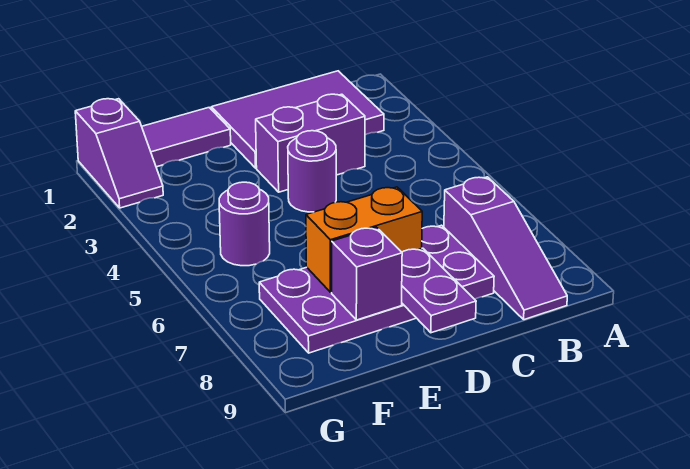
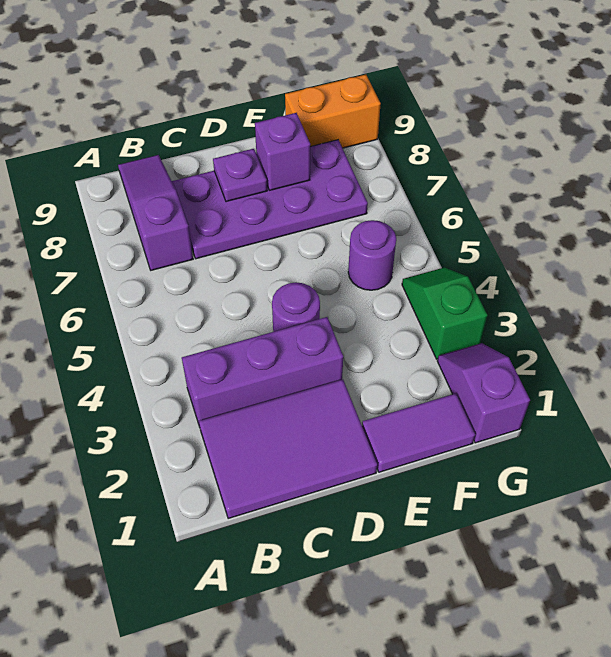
purple 1x2 brick [256,94,365,192] -> purple 1x3 brick [182,317,343,427]
orange 1x2 brick [306,187,422,292] -> orange 1x2 brick moved to [285,74,381,148]
purple 1x2 plate [402,248,476,333] -> purple 1x1 plate [213,149,267,202]
none -> green 1x2 slope [402,268,487,359]

